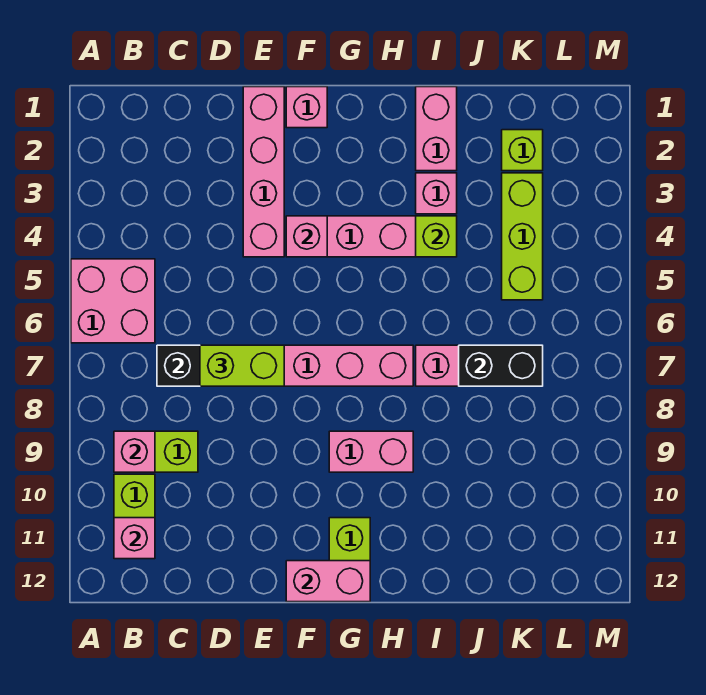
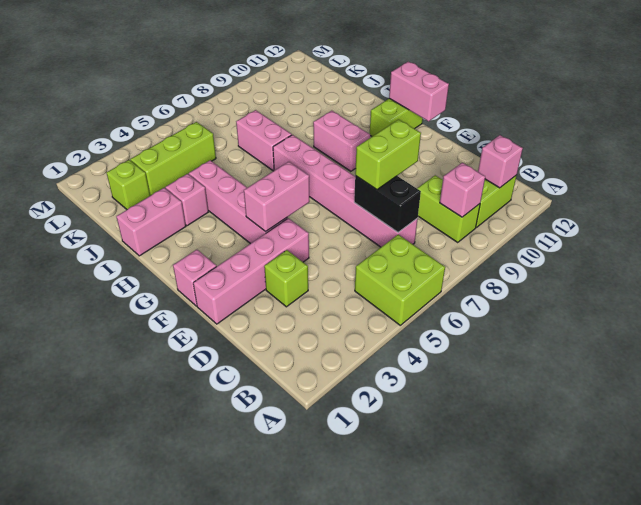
pink 2x2 brick [71,259,155,343] -> lime 2x2 brick [355,235,445,325]
lime 1x2 brick [200,345,284,386] -> lime 1x2 brick turned to [355,119,421,190]
pink 1x1 brick [286,216,327,257] -> pink 1x2 brick [244,162,310,232]
lime 1x1 brick [416,216,457,257] -> lime 1x1 brick moved to [264,250,308,307]
black 1x2 brick [459,345,543,386] -> none

